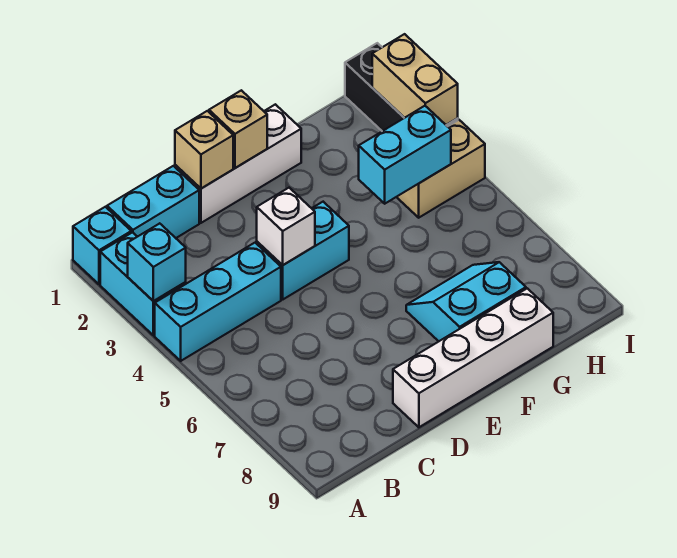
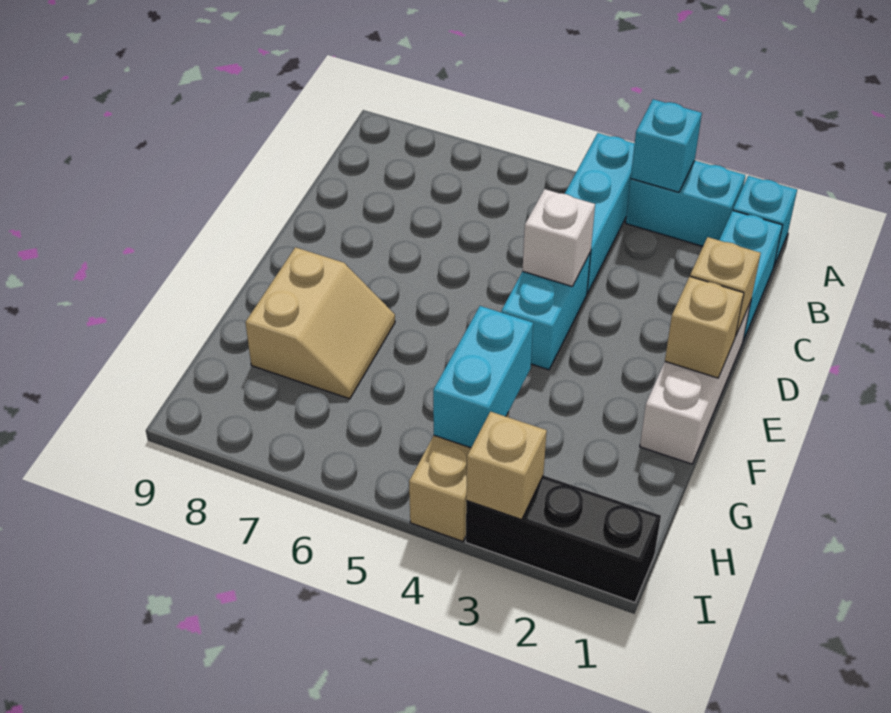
white 1x4 brick [393,288,553,427] -> none
cyan 2x2 slope [406,262,526,341] -> tan 2x2 slope [245,247,395,399]
tan 1x2 brick [372,34,458,125] -> tan 1x1 brick [466,412,547,520]

